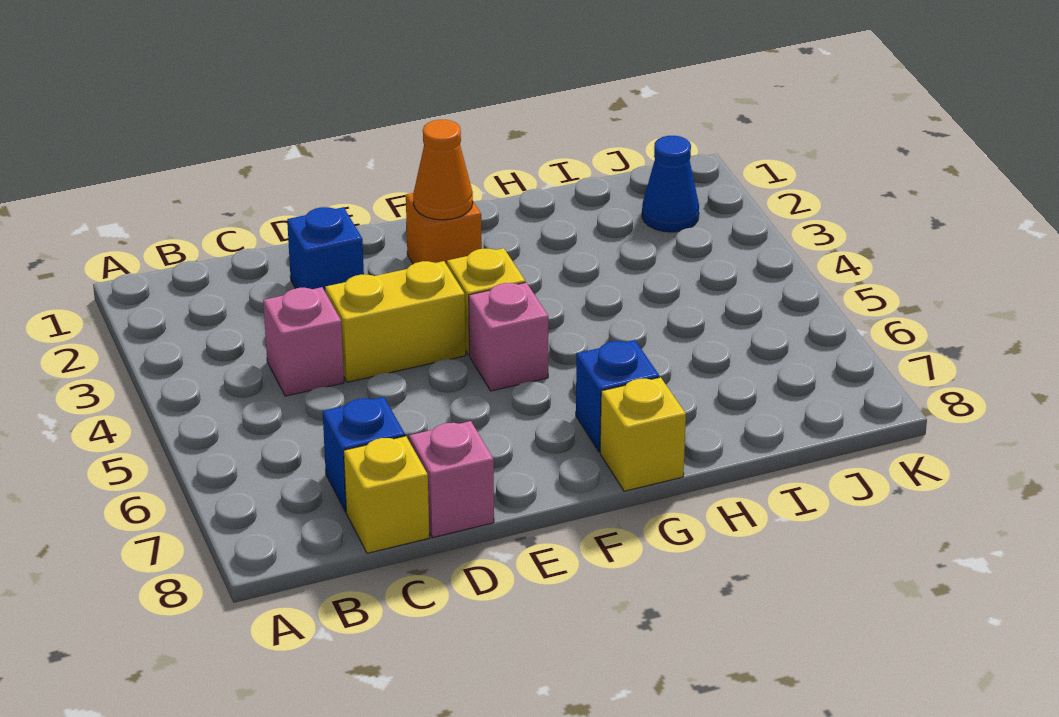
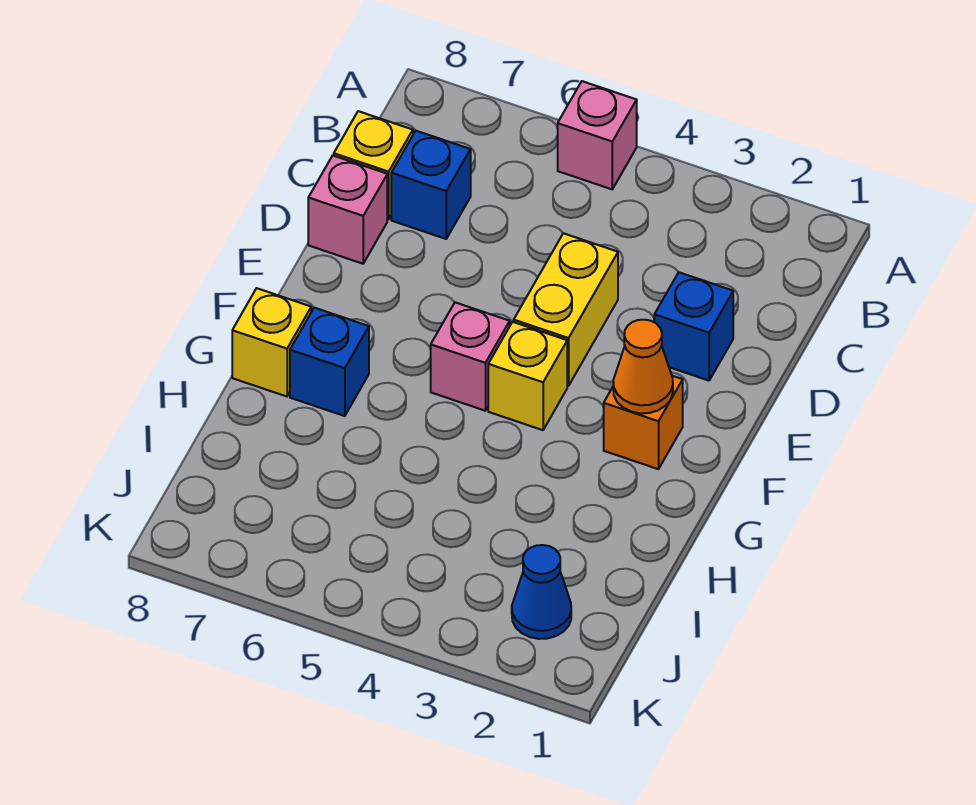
pink 1x1 brick [263,287,344,396] -> pink 1x1 brick moved to [558,81,637,189]

